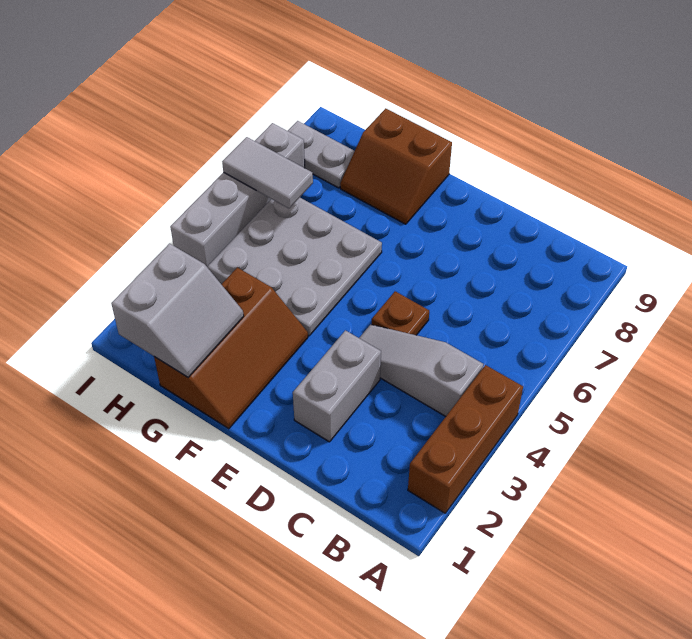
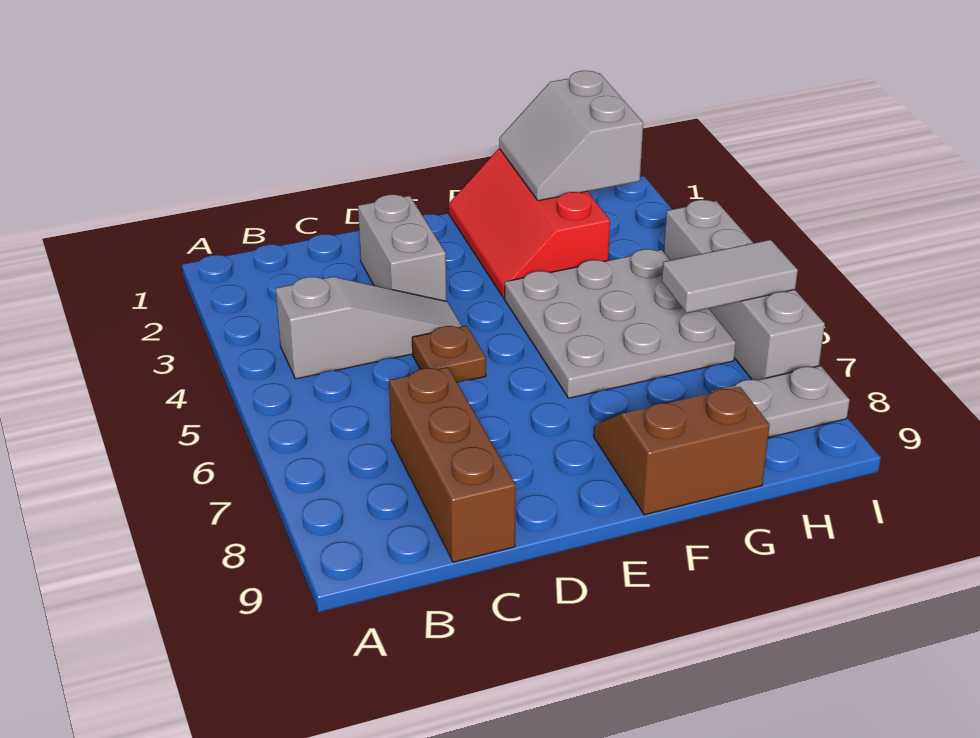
brown 1x3 brick [408,365,523,513] -> brown 1x3 brick moved to [389,367,516,562]
brown 2x3 slope [154,267,308,429] -> red 2x3 slope [449,149,610,299]

